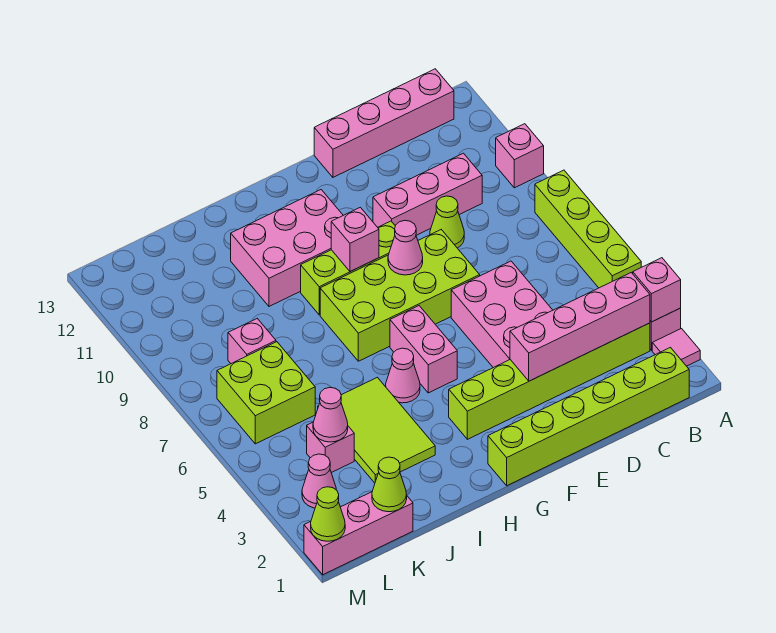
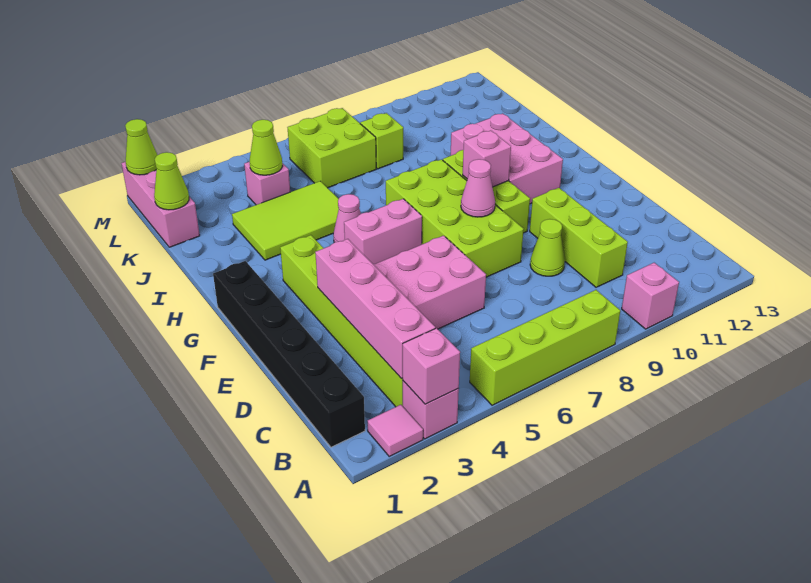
lime 1x6 brick [488,348,689,486] -> black 1x6 brick [213,261,365,447]
pink 1x4 brick [314,69,454,177] -> none
pink 1x3 brick [373,153,482,235] -> lime 1x3 brick [530,188,628,287]
pink 1x1 cone [313,388,348,442] -> lime 1x1 cone [250,120,282,175]
pink 1x1 brick [228,319,276,364] -> lime 1x1 brick [360,113,403,169]
pink 1x1 cone [302,454,336,508] -> none

